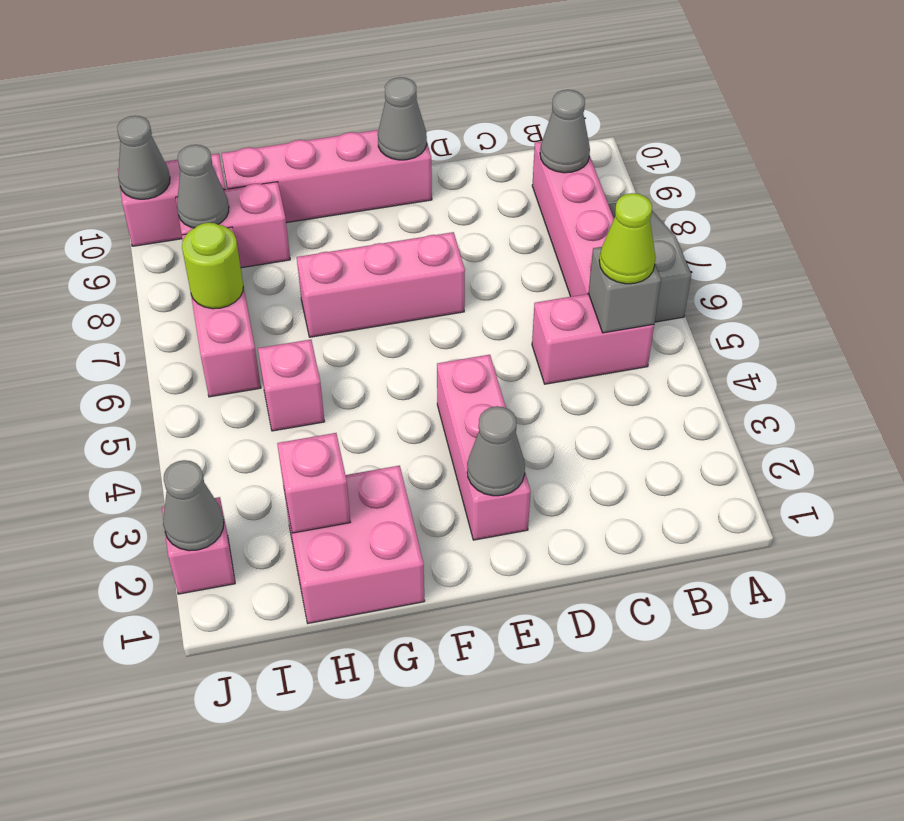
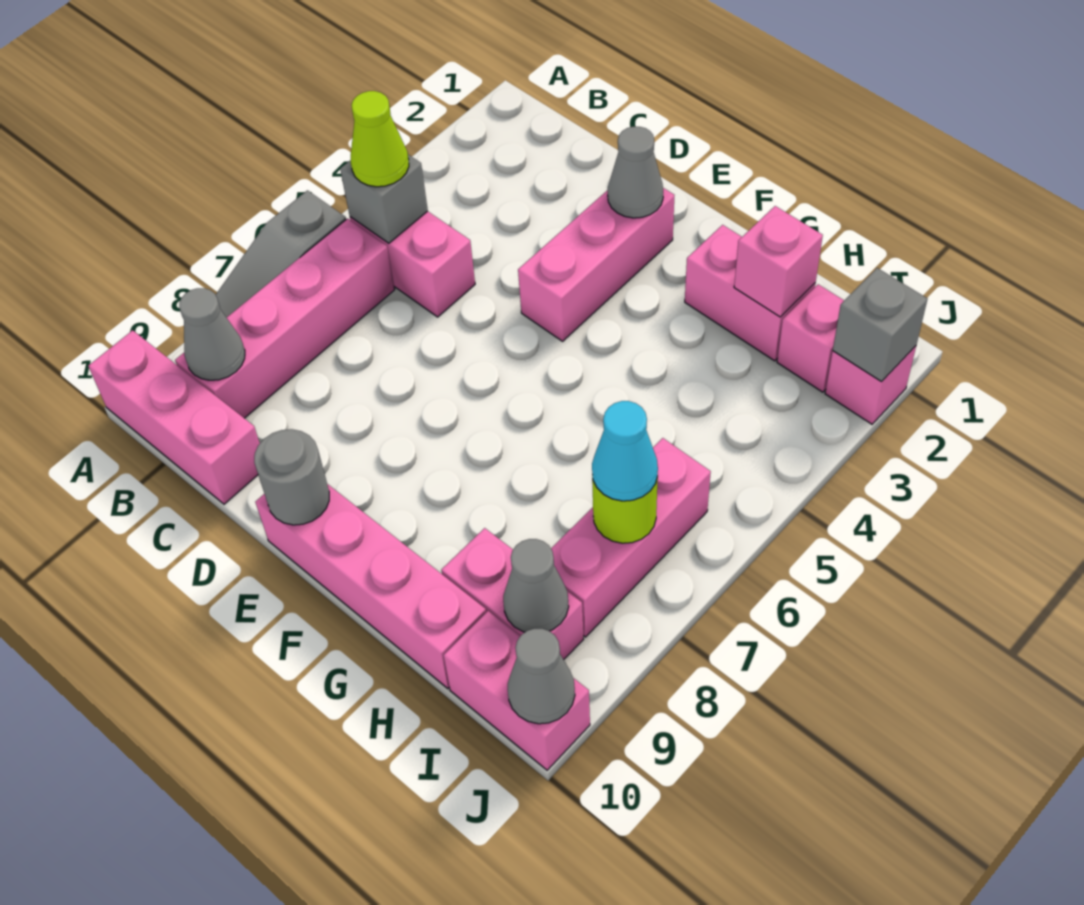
pink 1x3 brick [297,232,465,337] -> pink 1x3 brick moved to [88,330,260,504]
grey 1x1 cone [378,77,427,160] -> grey 1x1 round brick [254,429,329,525]
pink 2x2 brick [284,466,424,623] -> pink 1x2 brick [685,225,815,361]
pink 1x1 brick [258,340,325,431] -> pink 1x1 brick moved to [777,284,844,392]
none -> cyan 1x1 cone [592,401,658,501]
grey 1x1 cone [163,460,224,551] -> grey 1x1 brick [833,268,927,382]

